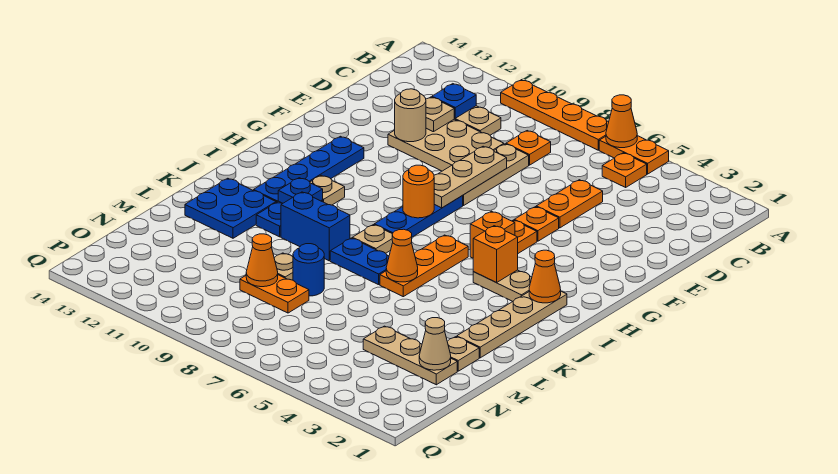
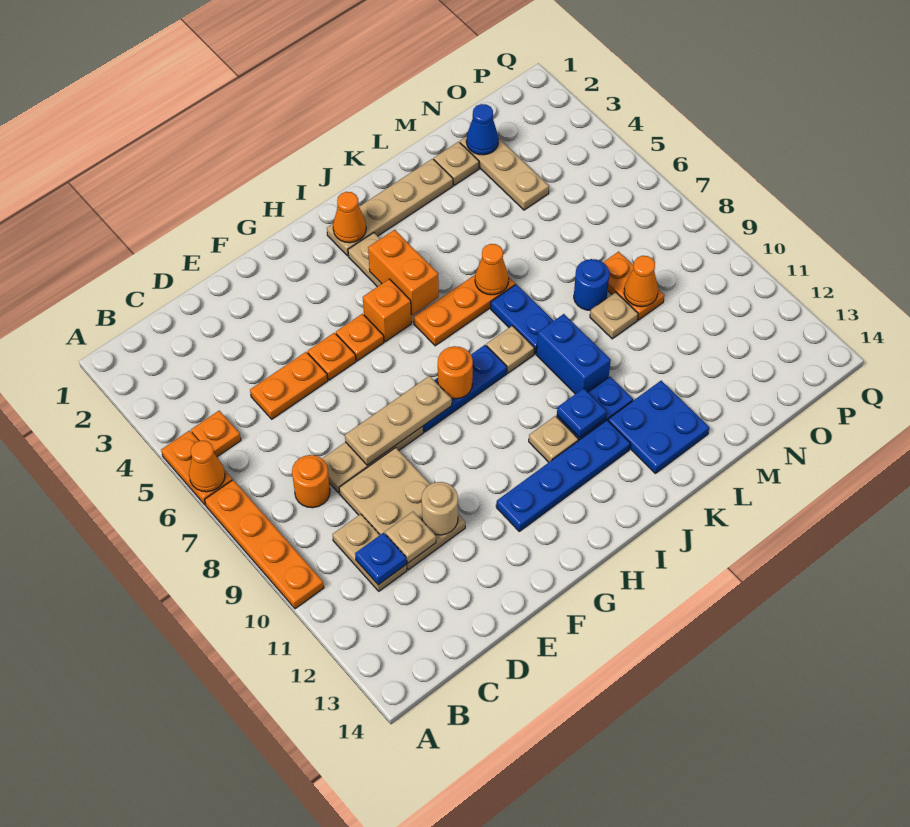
orange 1x1 plate [506,131,551,165] -> orange 1x1 round brick [292,455,330,508]
orange 1x1 brick [473,226,518,283] -> orange 1x2 brick [368,230,439,315]
tan 1x1 cone [419,318,451,370] -> blue 1x1 cone [466,104,499,155]

